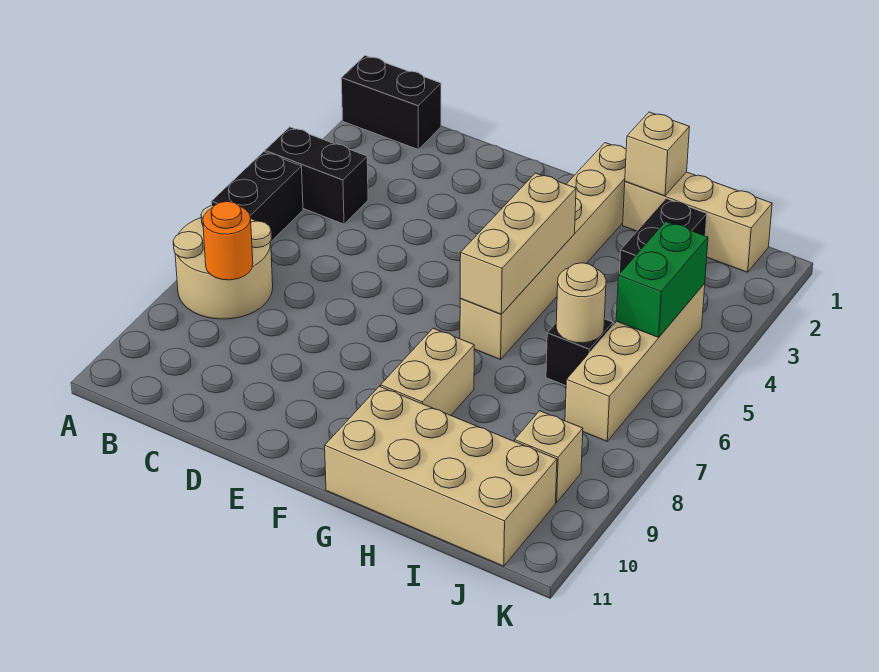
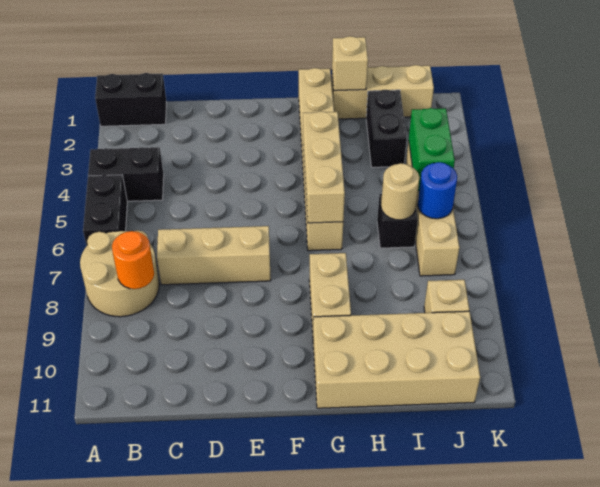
none -> tan 1x3 brick [157,226,271,285]
none -> blue 1x1 round brick [418,162,457,219]

